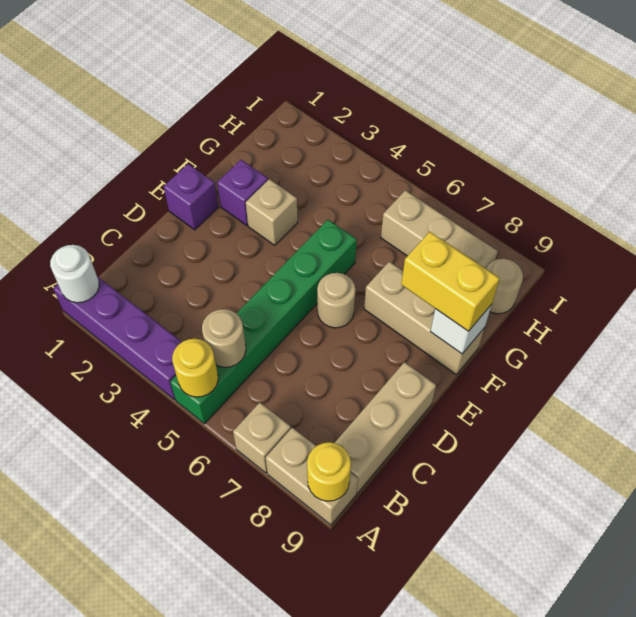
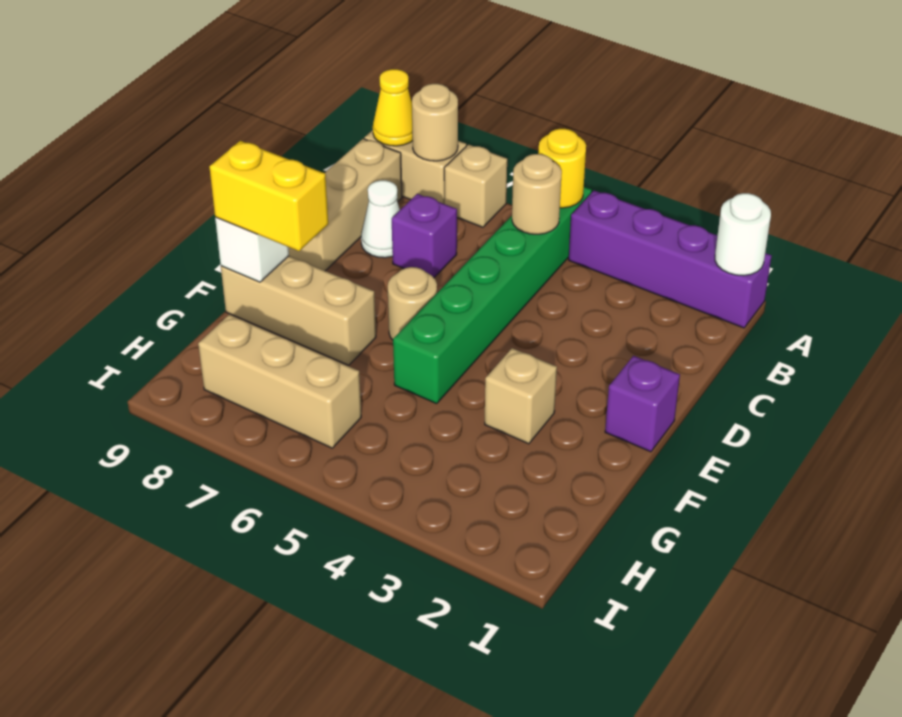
yellow 1x1 round brick [307,442,351,501] -> yellow 1x1 cone [373,69,413,146]
none -> white 1x1 cone [361,180,400,258]
purple 1x1 brick [217,160,268,226] -> purple 1x1 brick moved to [392,194,457,277]
tan 1x1 round brick [486,259,523,314] -> tan 1x1 round brick moved to [412,84,458,161]

